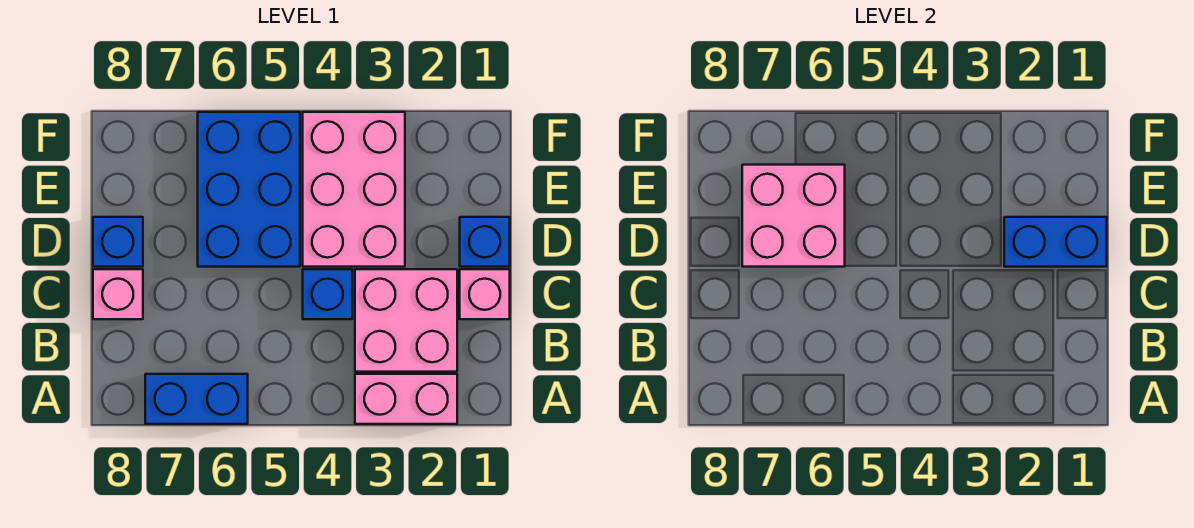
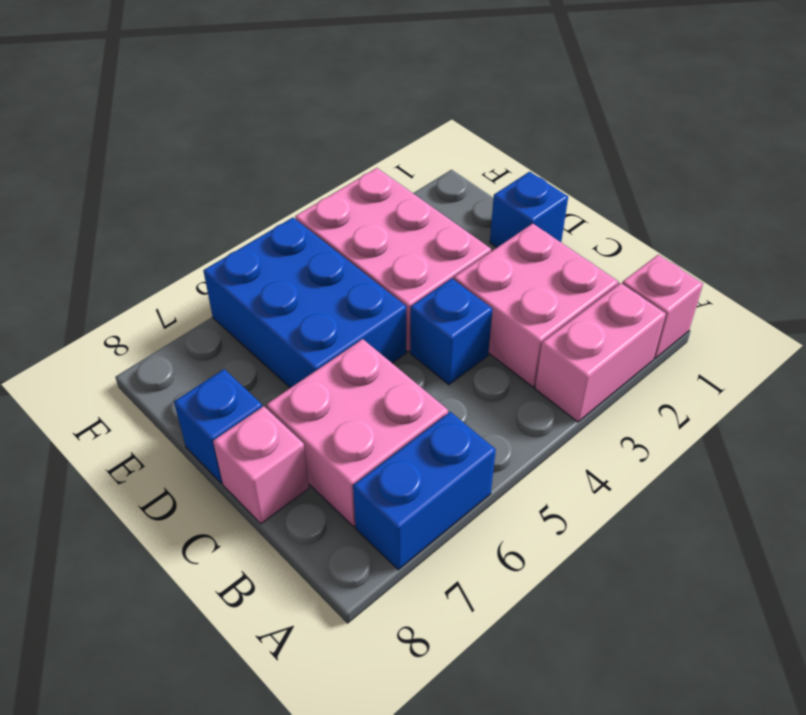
pink 1x1 brick [460,269,510,319] -> pink 1x1 brick moved to [622,255,703,359]
blue 1x2 brick [1004,217,1107,267] -> none
pink 2x2 brick [742,165,845,267] -> pink 2x2 brick moved to [267,339,448,527]

